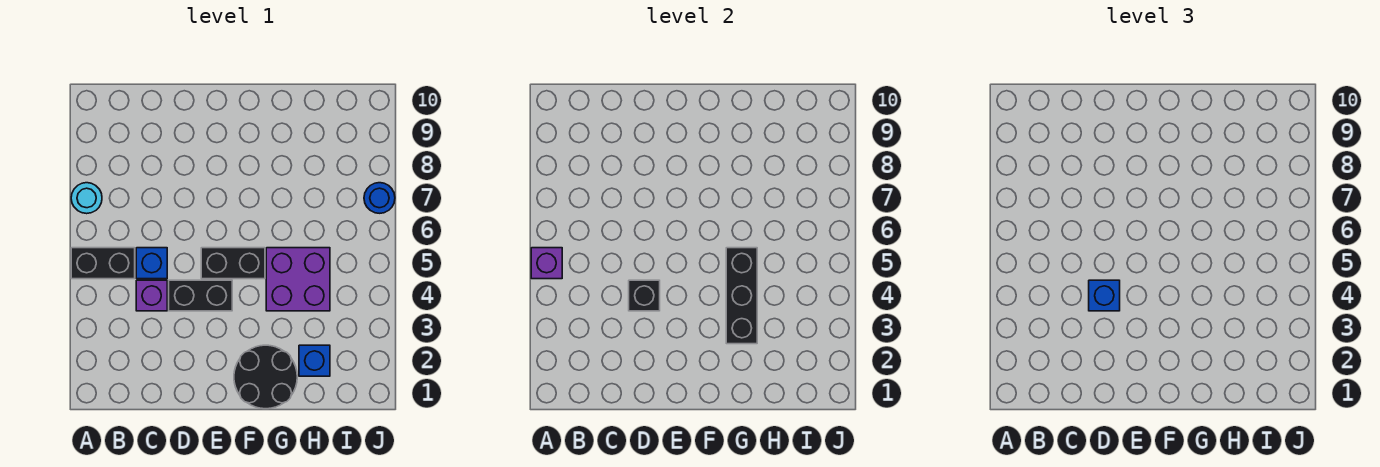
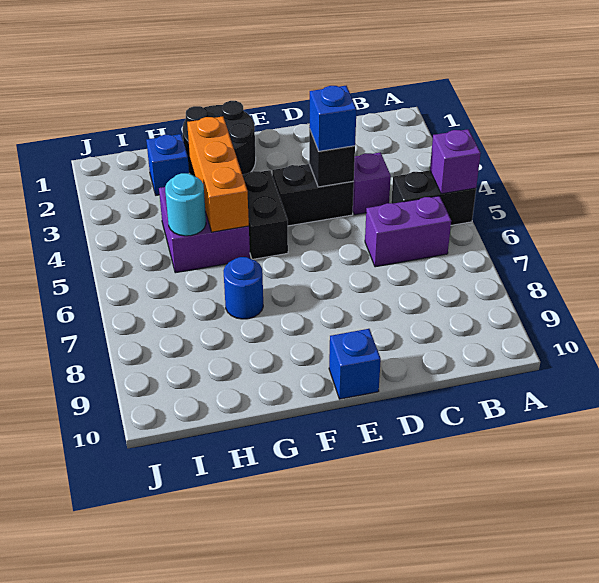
cyan 1x1 round brick [71,183,102,214] -> cyan 1x1 round brick moved to [165,173,206,236]
none -> purple 1x2 brick [365,196,451,267]
blue 1x1 brick [136,248,167,279] -> blue 1x1 brick moved to [329,329,381,399]
black 1x2 brick [201,248,265,279] -> black 1x2 brick turned to [243,170,288,259]
black 1x3 brick [726,248,757,344] -> orange 1x3 brick [187,116,249,232]
blue 1x1 round brick [364,183,395,213] -> blue 1x1 round brick moved to [223,257,263,319]

